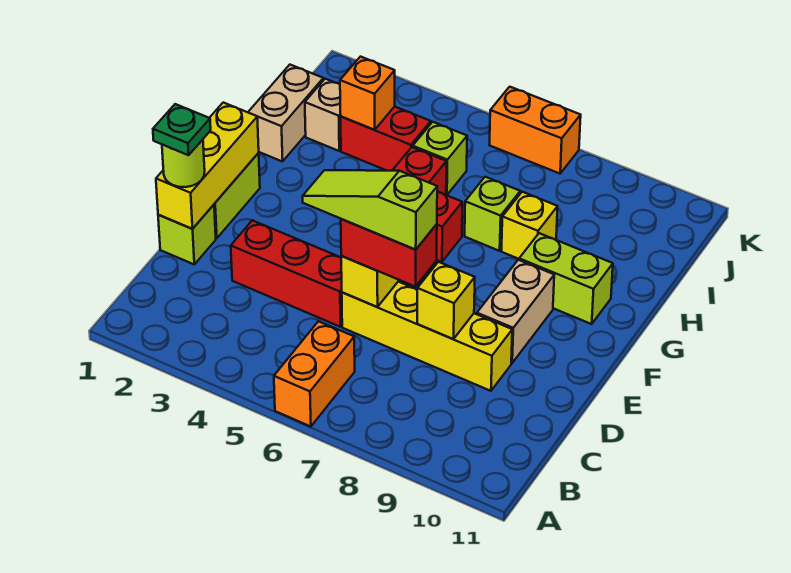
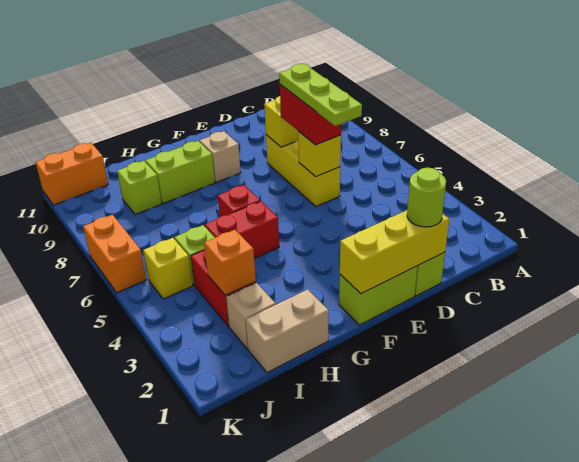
orange 1x2 brick [274,321,355,427] -> orange 1x2 brick moved to [36,143,108,205]
green 1x1 plate [153,104,211,155] -> none
red 1x3 brick [231,220,342,327] -> none
lime 1x3 slope [303,170,437,249] -> lime 1x3 plate [279,64,362,126]
yellow 1x4 brick [342,281,512,391] -> yellow 1x3 brick [266,135,340,207]
tan 1x2 brick [477,260,554,363] -> tan 1x1 brick [200,131,241,182]
lime 1x2 brick [519,233,613,324] -> lime 1x2 brick turned to [146,141,215,204]
lime 1x1 brick [465,177,520,251] -> lime 1x1 brick moved to [117,161,162,215]
yellow 1x1 brick [501,192,558,259] -> yellow 1x1 brick moved to [143,238,193,299]

